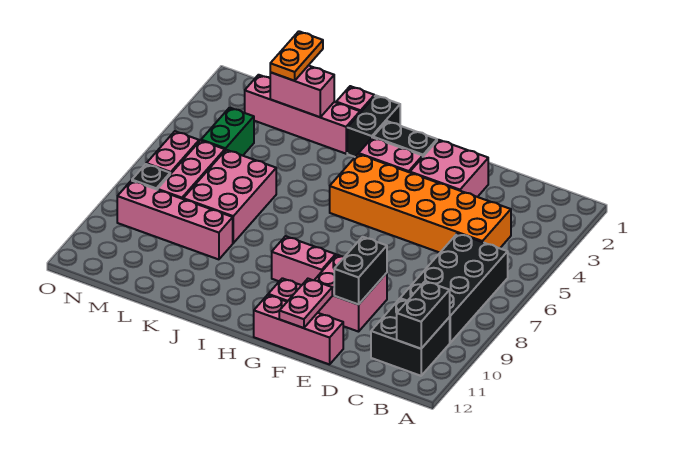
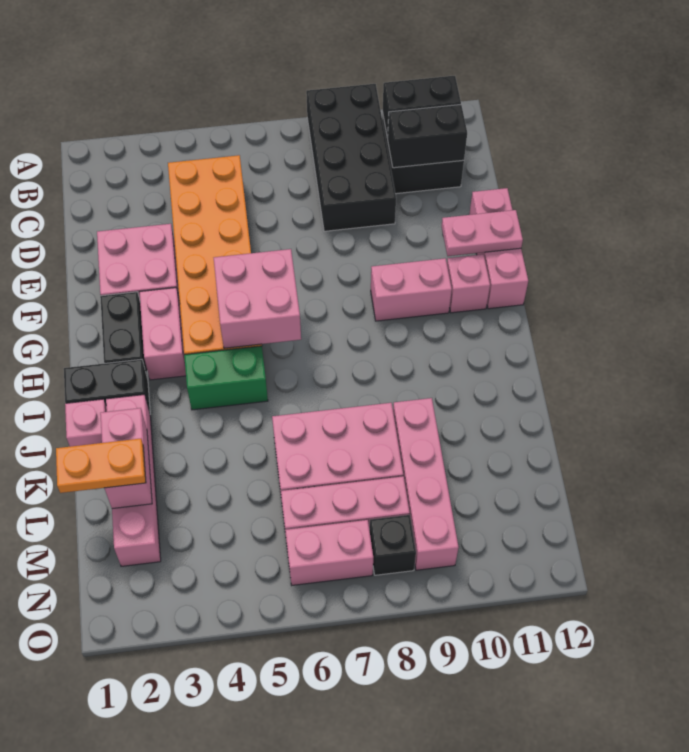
black 2x4 brick [400,233,508,343] -> black 2x4 brick turned to [306,84,396,231]
pink 2x2 brick [315,255,387,332] -> pink 2x2 brick moved to [214,249,301,348]
black 1x2 brick [334,237,387,304] -> black 1x2 brick moved to [387,105,467,168]
pink 1x2 brick [272,236,336,285] -> pink 1x2 brick turned to [371,258,452,321]
green 1x2 brick [201,108,254,156] -> green 1x2 brick moved to [184,346,268,410]

